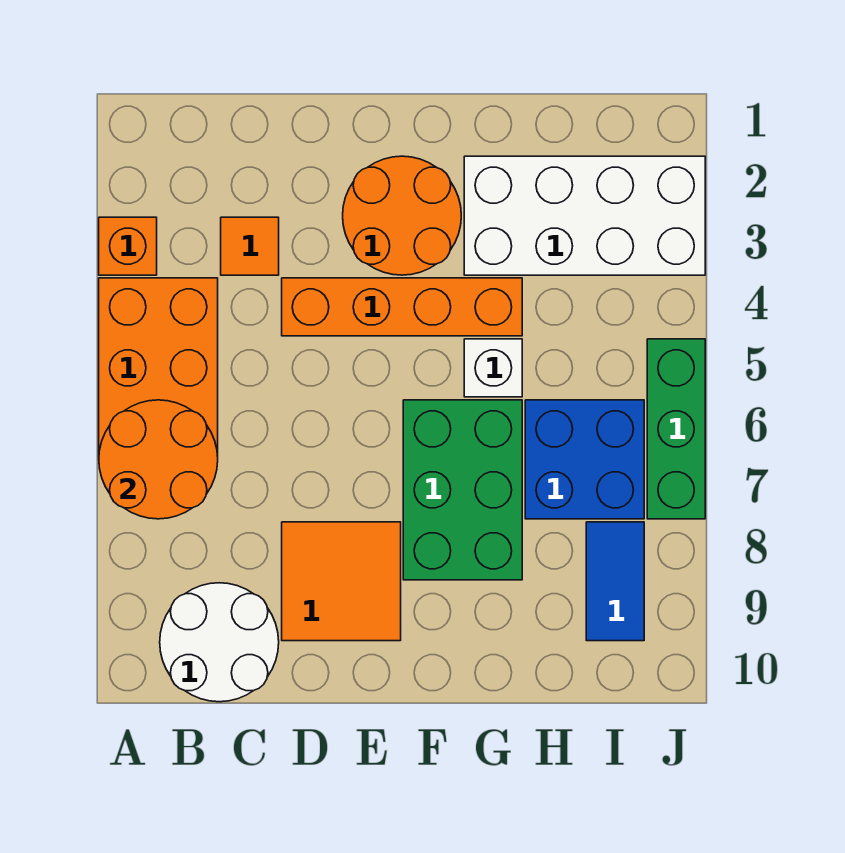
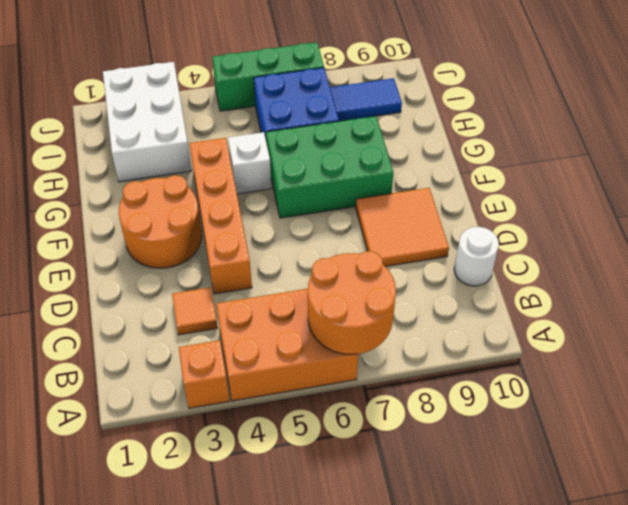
white 2x2 round brick [160,583,279,702] -> white 1x1 round brick [454,227,499,286]
white 2x4 brick [464,156,705,275] -> white 2x3 brick [103,62,192,182]

